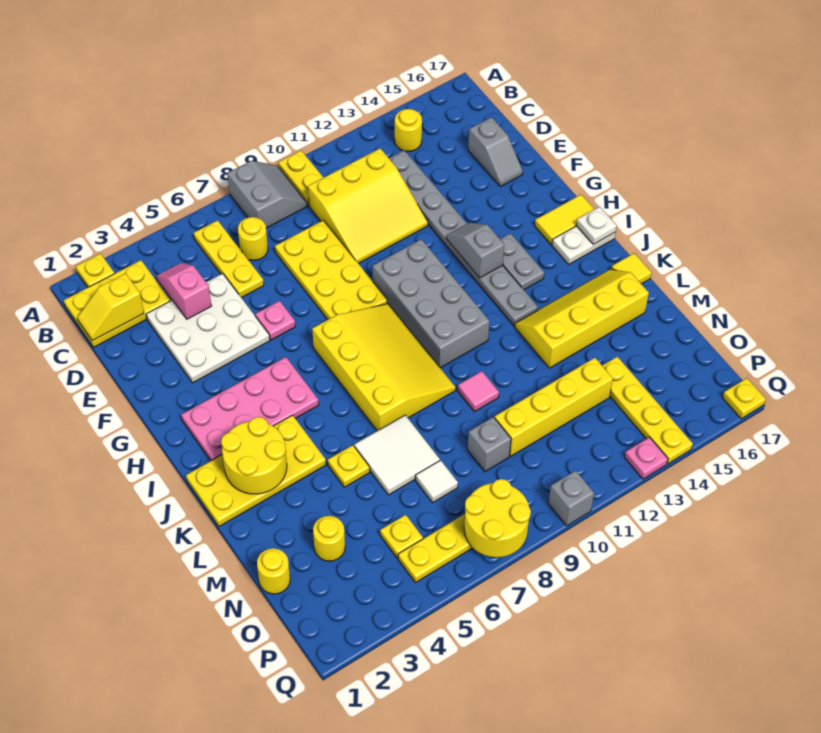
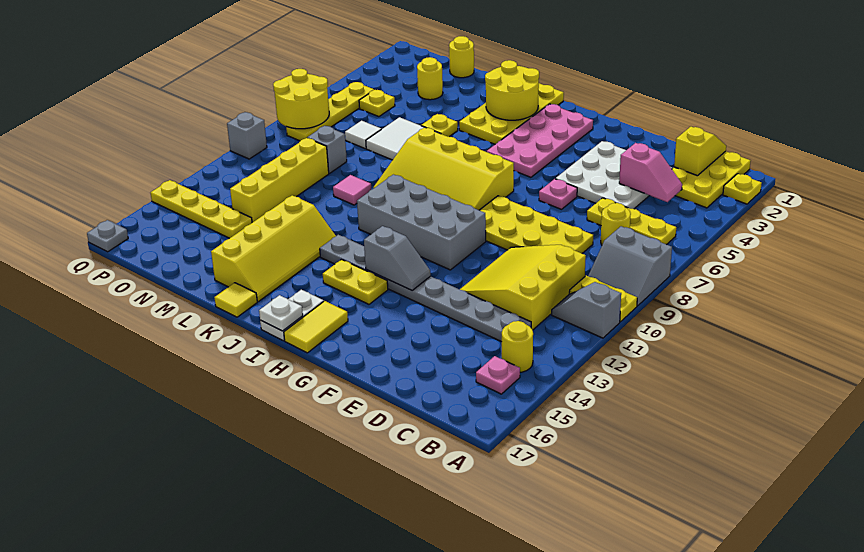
grey 1x2 slope [468,117,523,187] -> grey 1x2 slope moved to [552,282,621,338]
grey 1x2 plate [500,233,544,290] -> yellow 1x2 plate [323,260,388,304]
pink 1x1 plate [625,437,668,479] -> pink 1x1 plate moved to [476,356,520,394]
yellow 1x1 plate [723,378,766,419] -> grey 1x1 plate [87,220,128,252]

